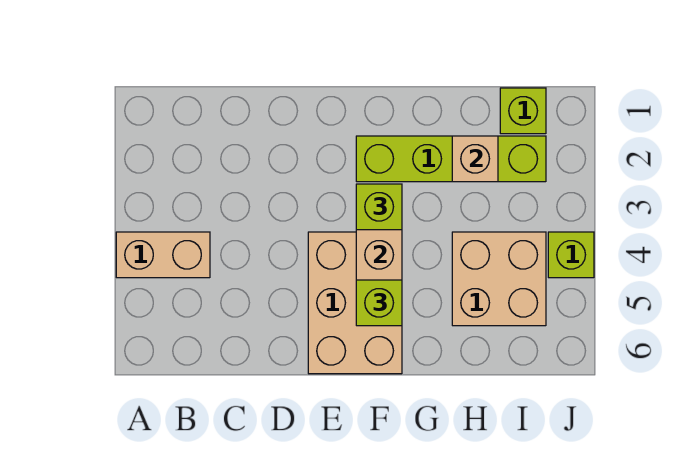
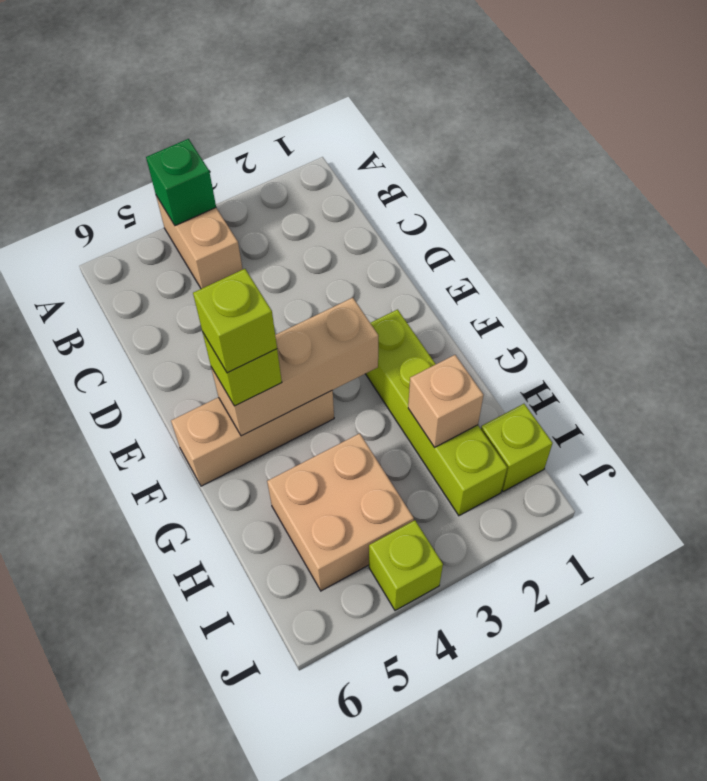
none -> green 1x1 brick [146,139,216,226]
tan 2x3 brick [308,232,402,374] -> tan 1x3 brick [171,391,334,486]
lime 1x1 brick [356,184,402,230] -> lime 1x1 brick moved to [193,269,277,373]

